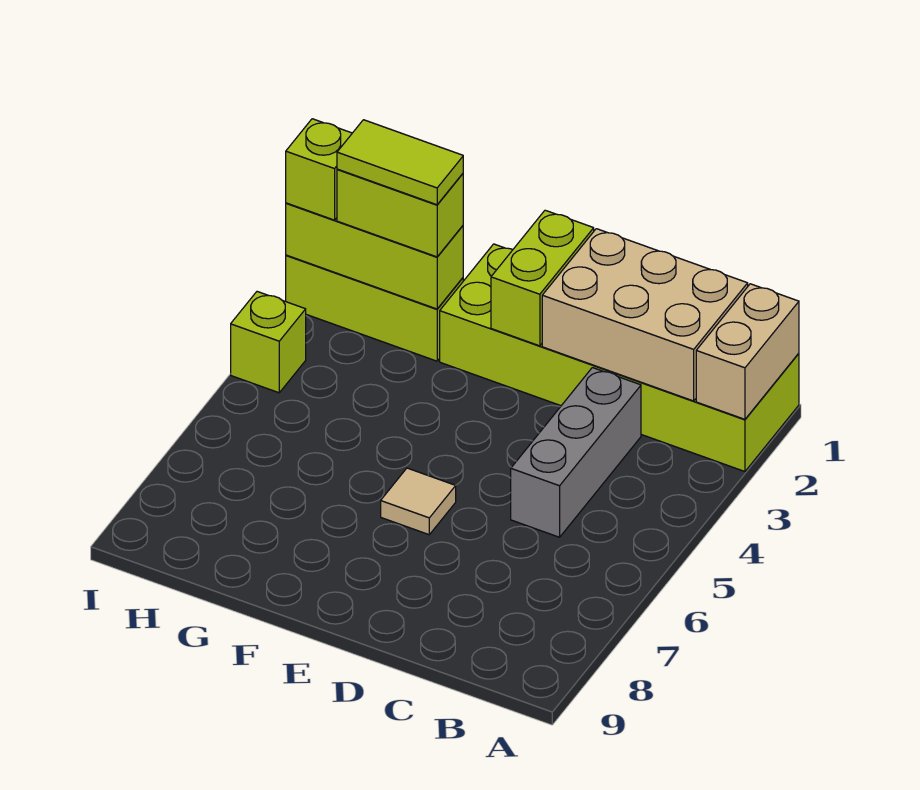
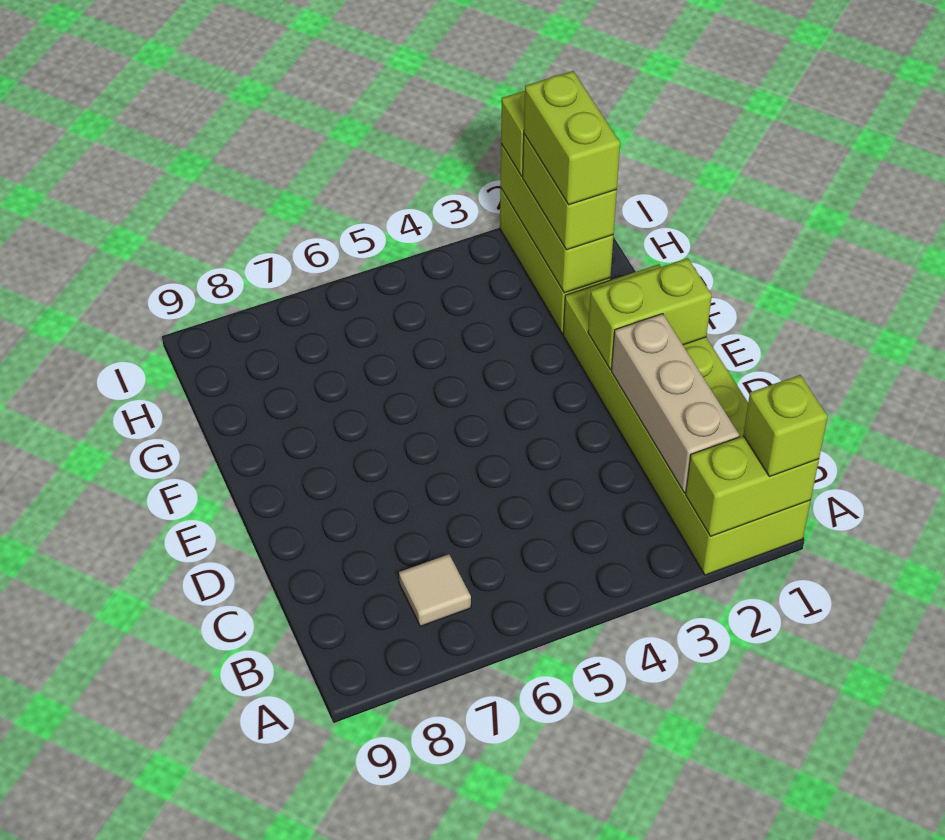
tan 1x2 brick [696,284,799,419] -> lime 1x2 brick [686,436,819,536]
tan 2x3 brick [542,229,748,401] -> tan 1x3 brick [611,314,739,493]
grey 1x3 brick [511,368,641,537] -> none
tan 1x1 tile [381,468,456,535] -> tan 1x1 tile moved to [399,554,471,626]
lime 1x2 tile [337,120,463,205] -> lime 1x2 brick [524,71,620,205]
lime 1x1 brick [231,292,306,393] -> lime 1x1 brick moved to [743,375,828,477]

